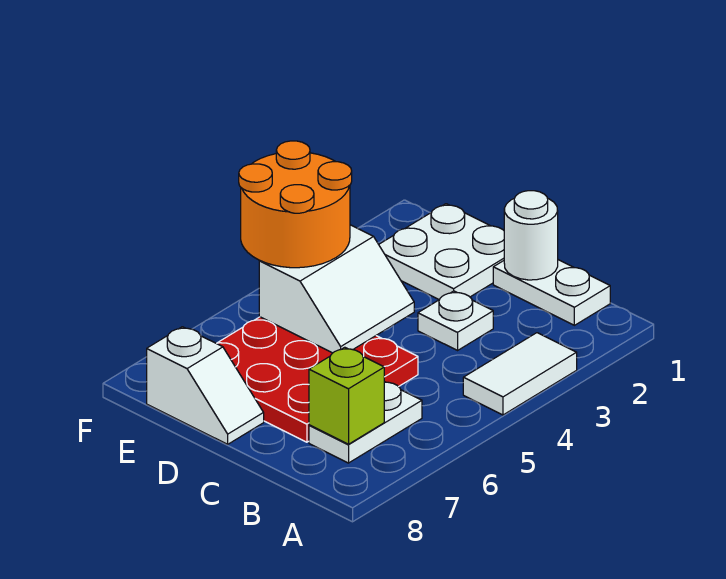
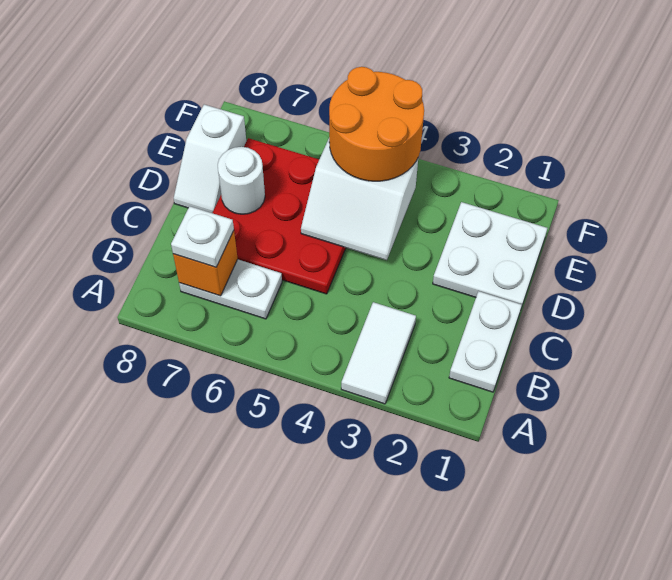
white 1x2 tile [463,333,577,415] -> white 1x2 tile turned to [341,302,416,404]
lime 1x1 brick [309,347,384,444] -> orange 1x1 brick [173,231,238,296]
white 1x1 round brick [504,191,558,280] -> white 1x1 round brick moved to [218,147,265,214]
white 1x1 plate [418,291,493,350] -> white 1x1 plate moved to [171,206,234,267]

